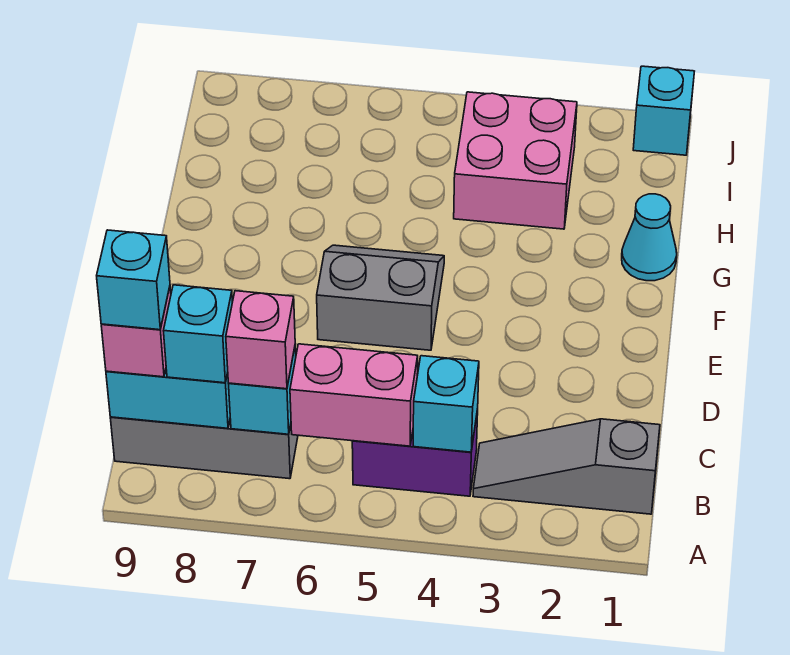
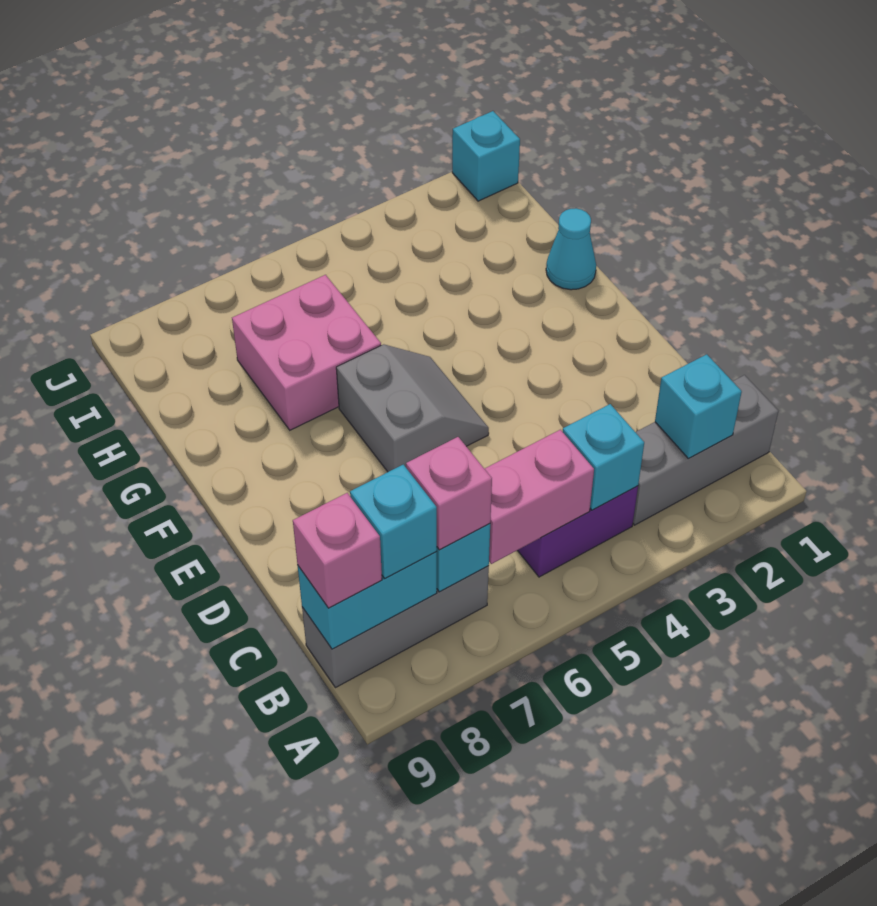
grey 1x3 slope [473,419,660,514] -> grey 1x3 brick [633,375,778,525]
cyan 1x1 brick [97,230,170,330] -> cyan 1x1 brick moved to [655,354,742,458]
grey 2x2 slope [317,245,444,350] -> grey 2x2 slope turned to [336,344,489,472]
pink 2x2 brick [454,92,577,229] -> pink 2x2 brick moved to [232,275,381,430]

